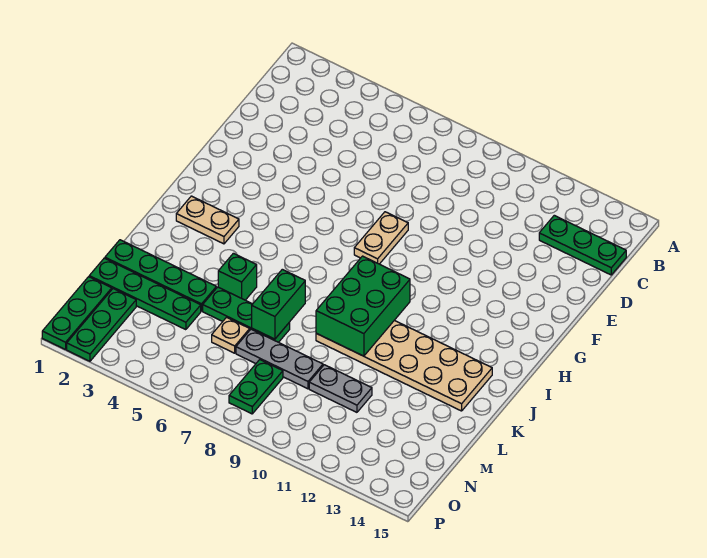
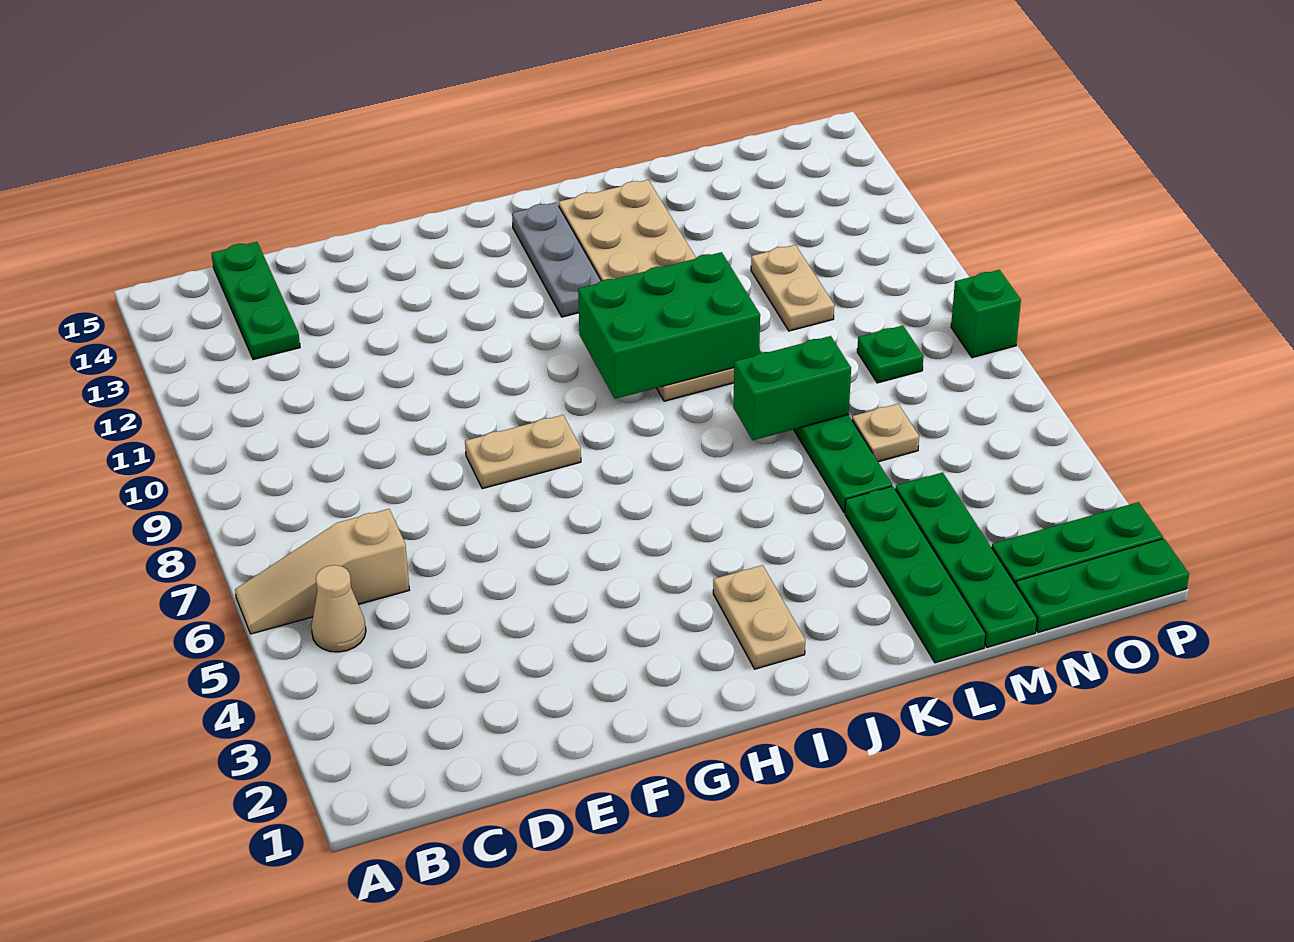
none -> tan 1x3 slope [235,509,409,634]
none -> tan 1x1 cone [311,565,366,652]
green 1x1 brick [218,253,257,300] -> green 1x1 brick moved to [951,270,1021,358]
grey 1x3 plate [236,329,323,389] -> grey 1x3 plate moved to [512,202,601,317]
grey 1x2 plate [309,365,372,412] -> tan 1x2 plate [751,245,834,331]
green 1x2 plate [229,360,283,414] -> green 1x1 plate [857,326,924,383]

